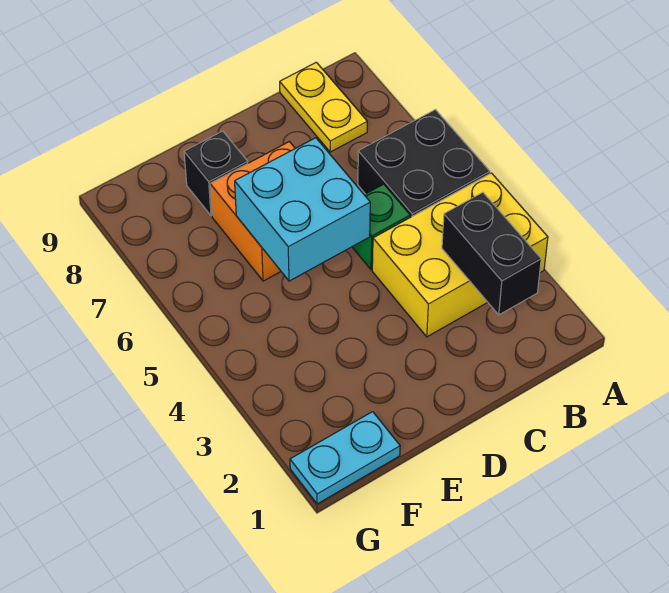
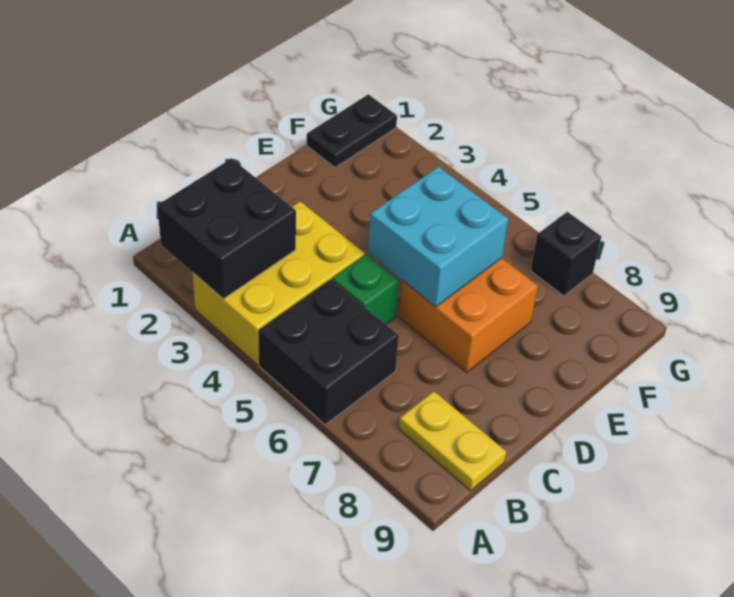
black 1x2 brick [442,193,541,315] -> black 2x2 brick [157,159,296,299]
black 1x1 brick [184,131,248,216] -> black 1x1 brick moved to [531,212,601,296]
cyan 1x2 plate [290,412,400,504] -> black 1x2 plate [307,94,397,168]

